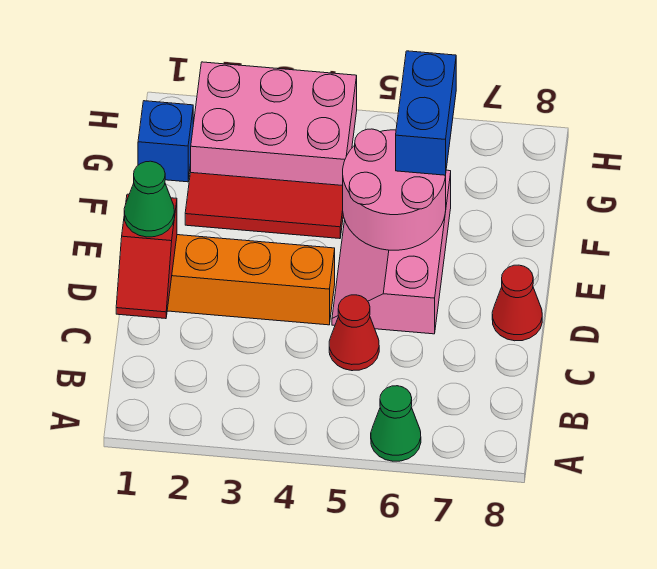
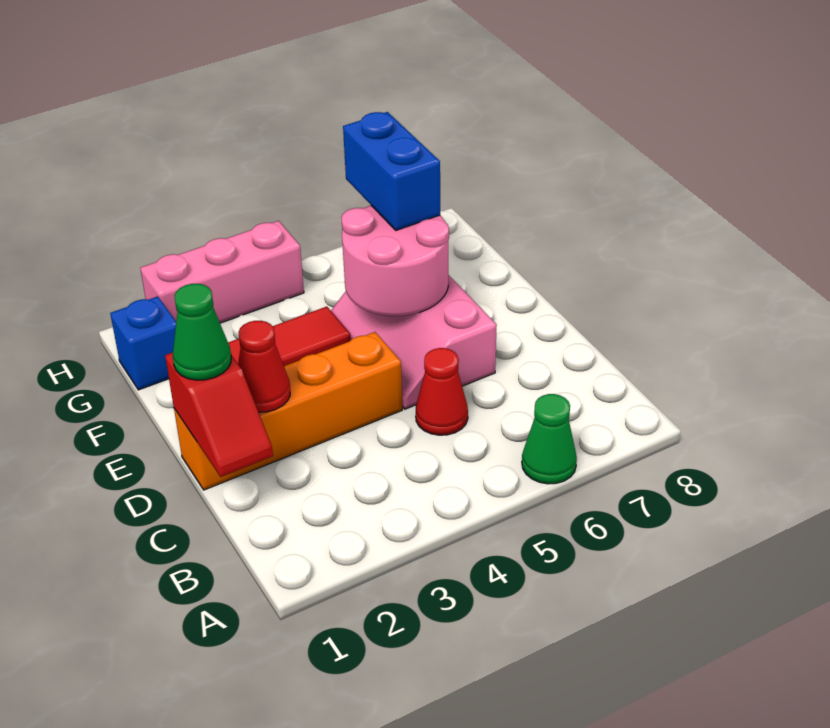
red 1x1 cone [492,265,542,341] -> red 1x1 cone moved to [238,321,290,412]
pink 2x3 brick [191,62,357,186] -> pink 1x3 brick [140,221,304,323]

